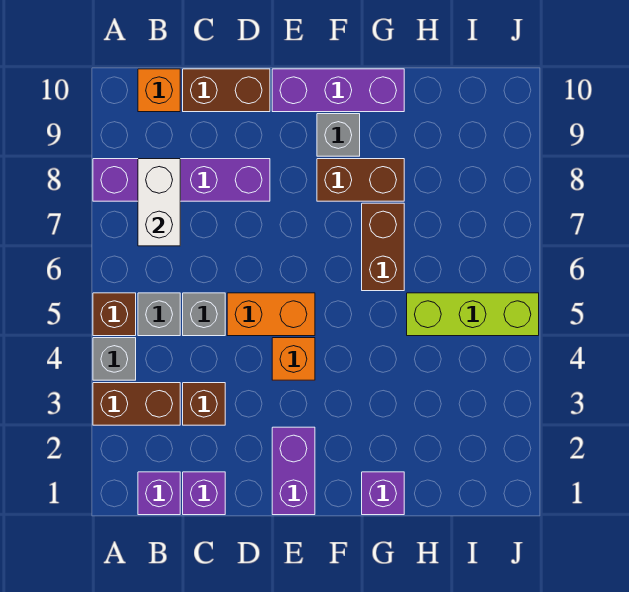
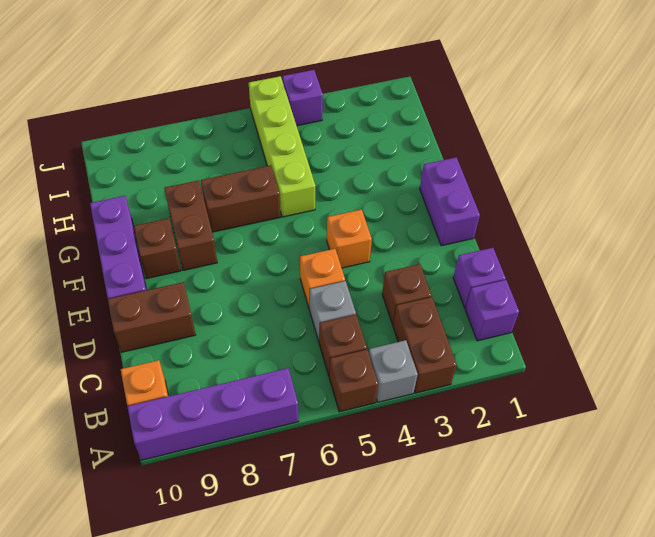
purple 1x4 brick [93,159,270,201] -> purple 1x4 brick turned to [127,368,299,460]
grey 1x1 brick [138,293,180,336] -> brown 1x1 brick [319,315,367,375]
white 1x2 brick [138,159,180,246] -> none
brown 1x2 brick [183,69,270,112] -> brown 1x2 brick turned to [108,282,196,352]
orange 1x2 brick [227,293,315,336] -> orange 1x1 brick [300,249,345,309]
purple 1x2 brick [272,427,315,515] -> purple 1x2 brick turned to [420,157,480,246]
grey 1x1 brick [317,114,360,156] -> brown 1x1 brick [134,218,181,279]
purple 1x1 brick [362,472,404,515] -> purple 1x1 brick moved to [282,70,323,126]
lime 1x3 brick [407,293,539,336] -> lime 1x4 brick [249,76,315,217]

